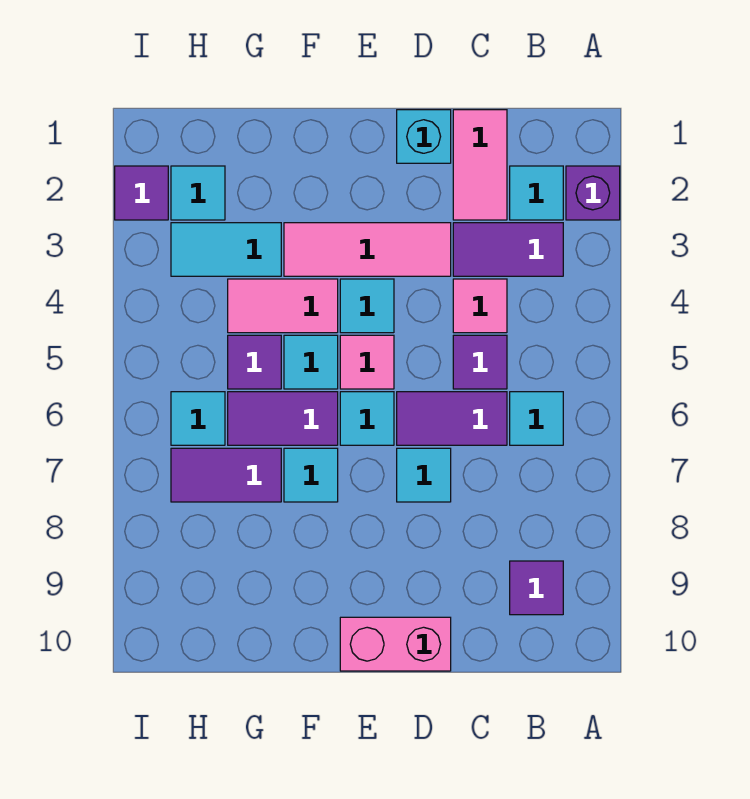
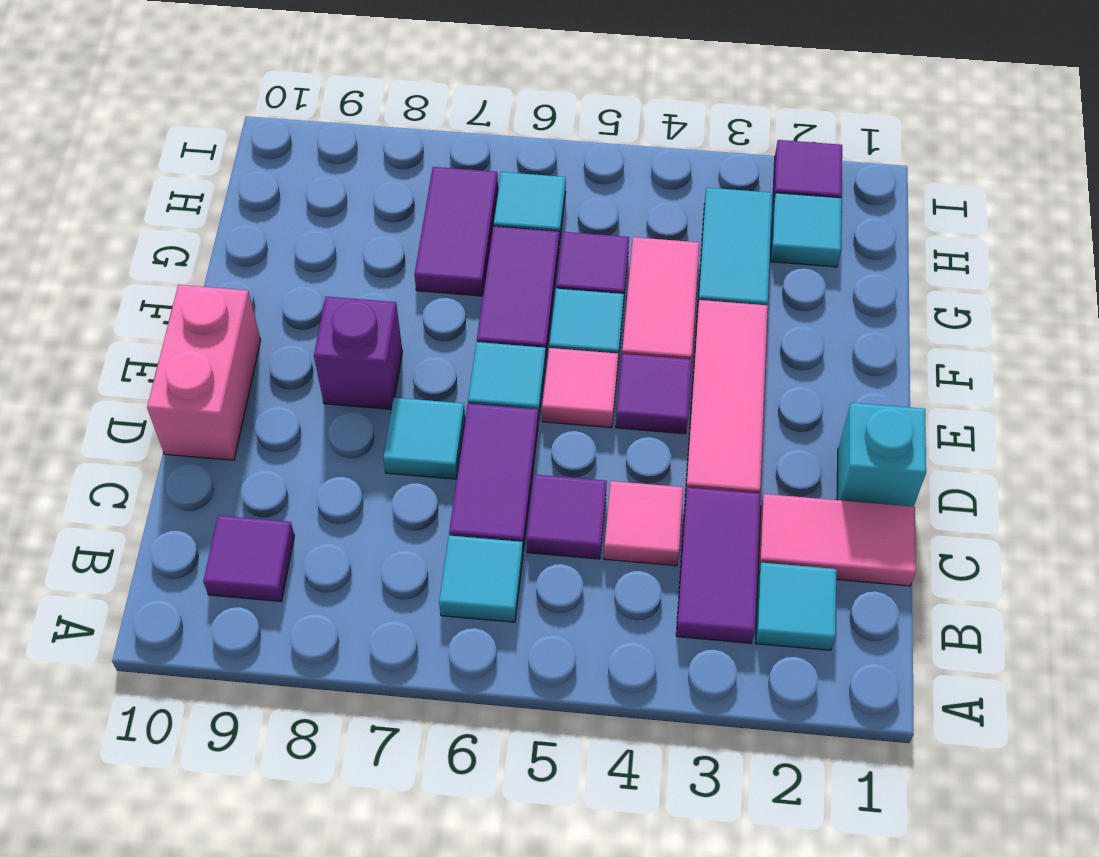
purple 1x1 brick [566,166,620,220] -> purple 1x1 brick moved to [314,297,402,409]
cyan 1x1 tile [340,279,394,333] -> purple 1x1 tile [616,354,692,434]
cyan 1x1 tile [284,448,338,502] -> none

